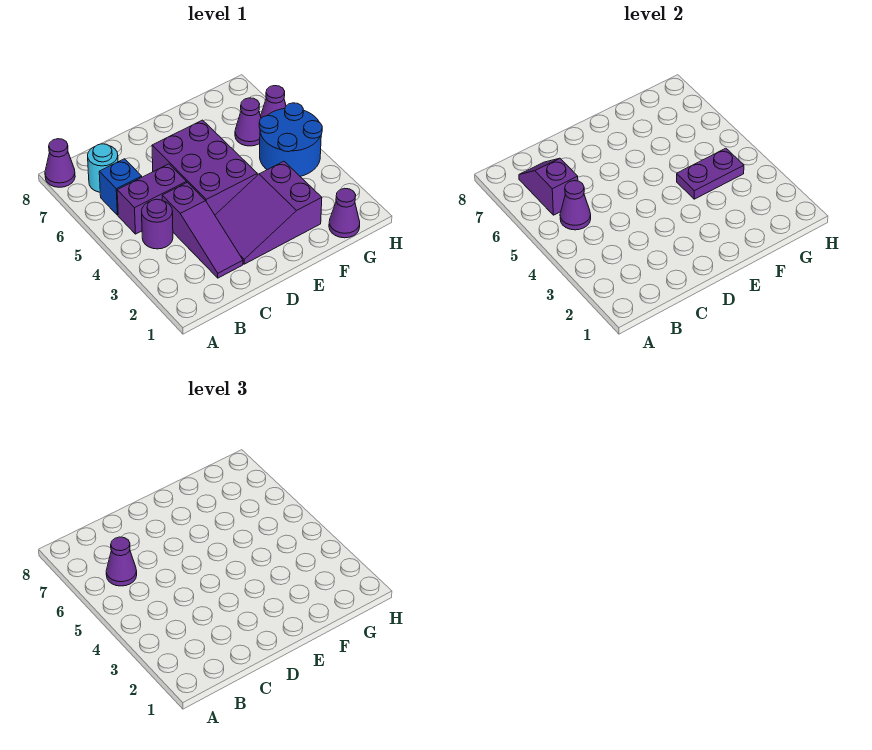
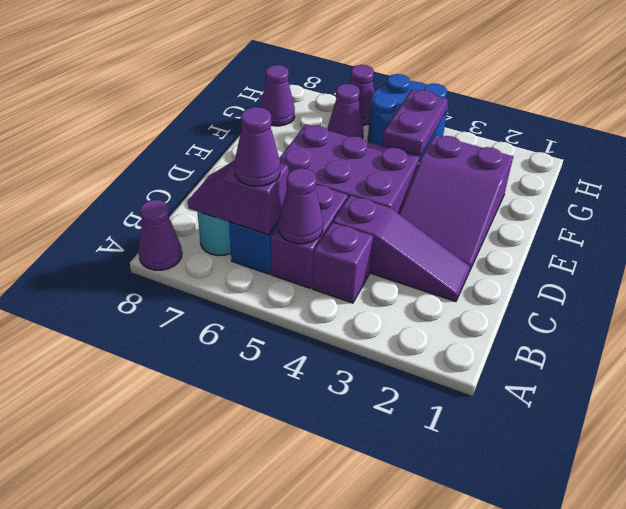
purple 1x1 round brick [142,199,173,249] -> purple 1x1 brick [313,223,373,303]
purple 1x1 cone [329,188,360,238] -> purple 1x1 cone moved to [260,65,295,126]

